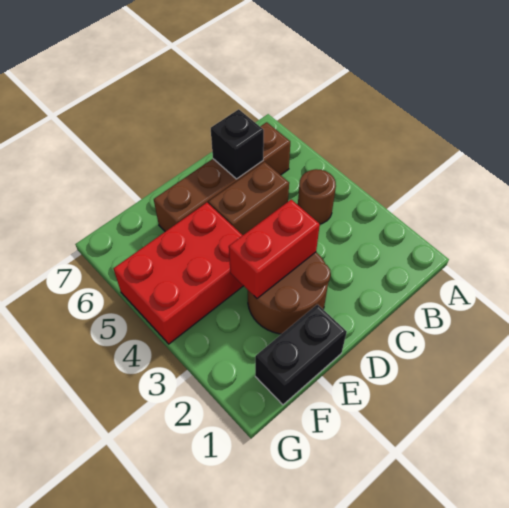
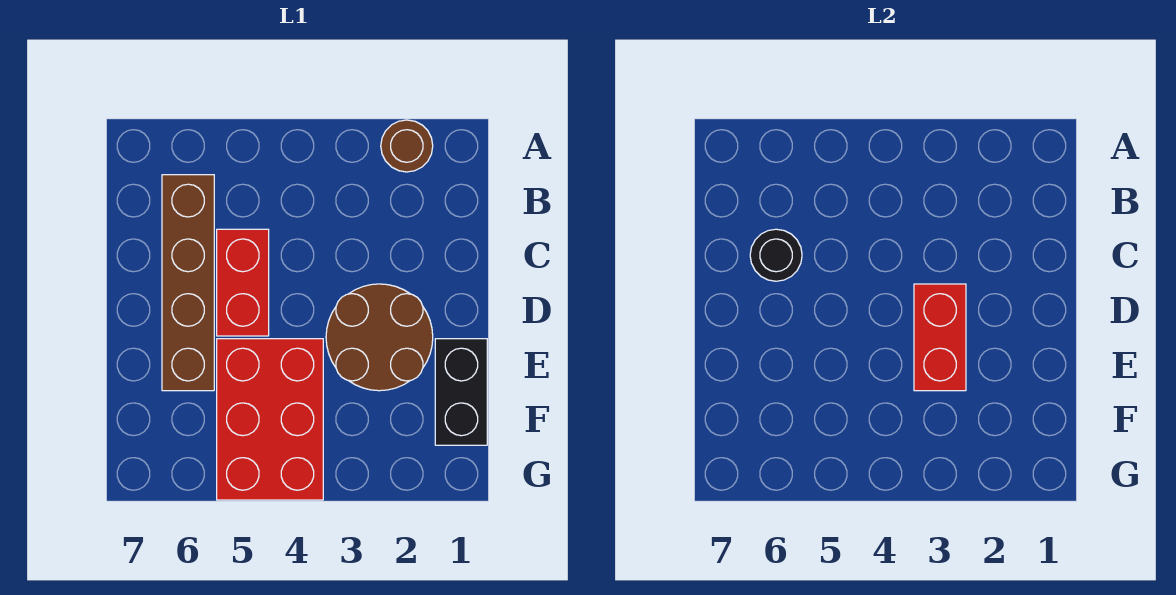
brown 1x1 round brick [298,169,336,224] -> brown 1x1 round brick moved to [381,120,433,172]
brown 1x2 brick [208,162,289,235] -> red 1x2 brick [217,229,269,336]
black 1x1 brick [211,109,264,179] -> black 1x1 round brick [750,229,802,281]

